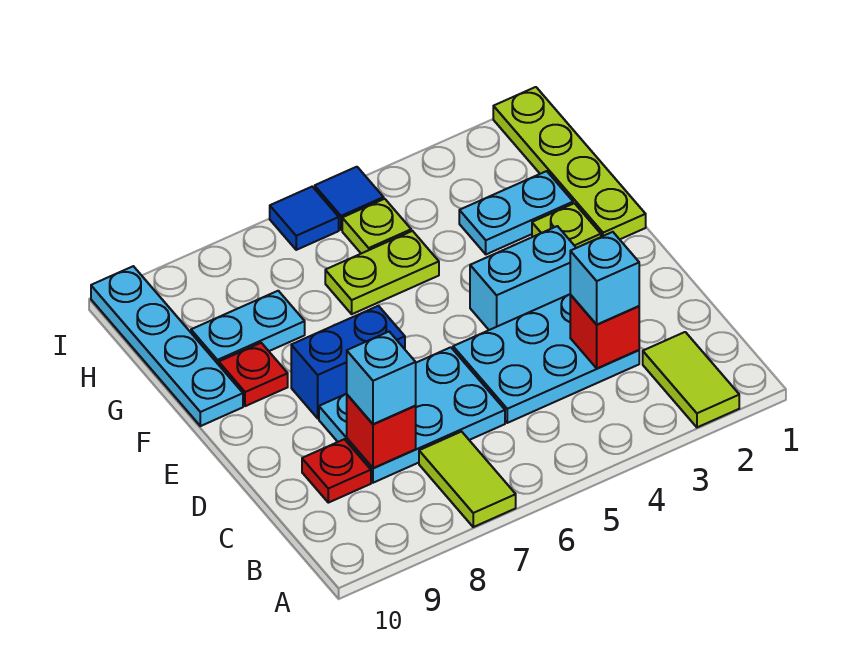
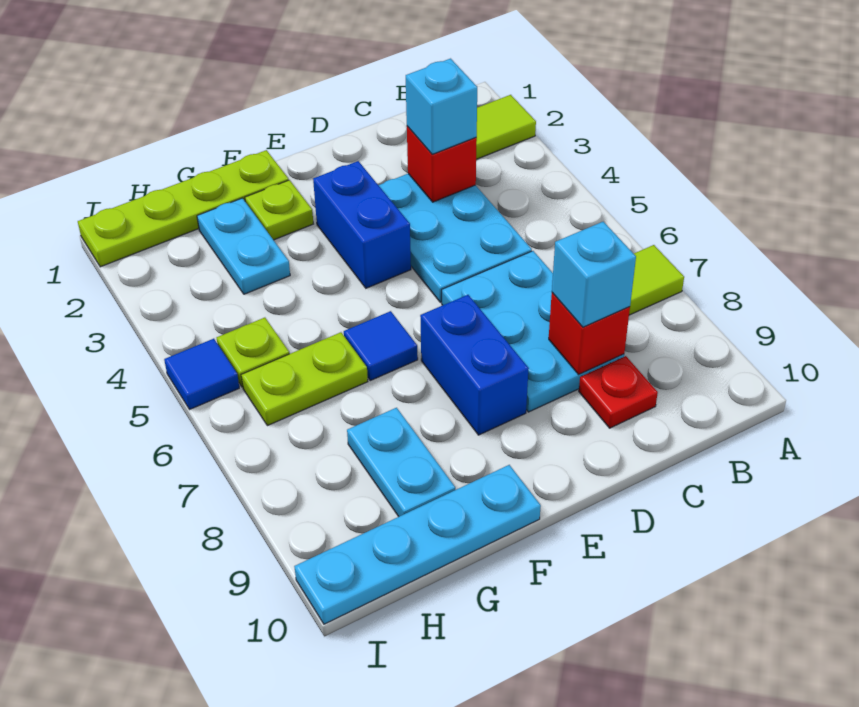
cyan 1x2 brick [470,226,576,330] -> blue 1x2 brick [313,161,411,288]
red 1x1 plate [219,343,288,406] -> none
lime 1x2 plate [325,231,439,314] -> lime 1x2 plate turned to [241,332,368,426]
blue 1x1 tile [270,187,339,250] -> blue 1x1 tile moved to [344,311,418,381]

